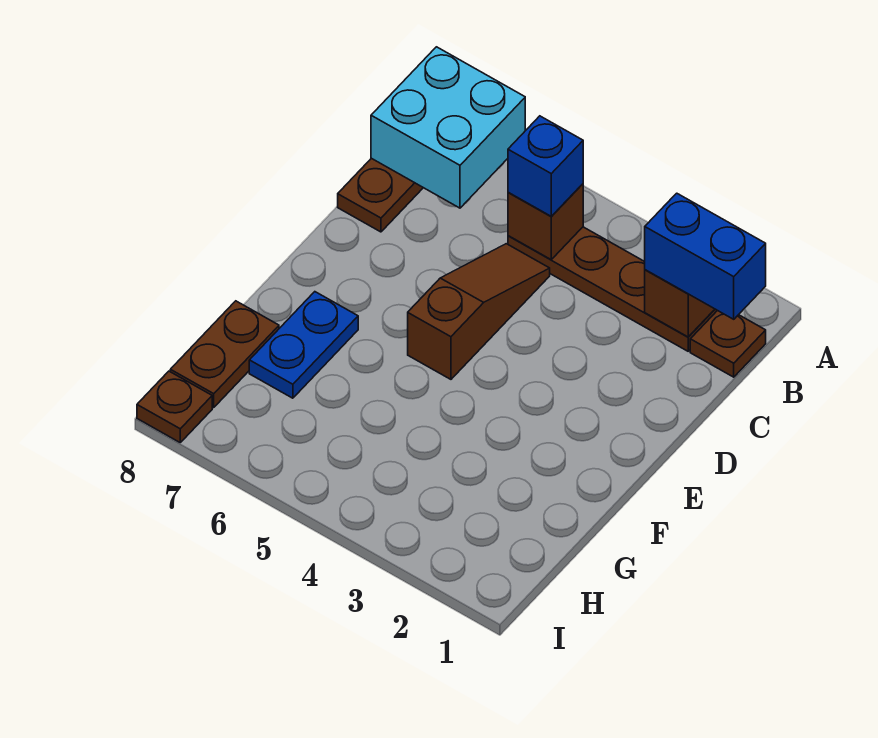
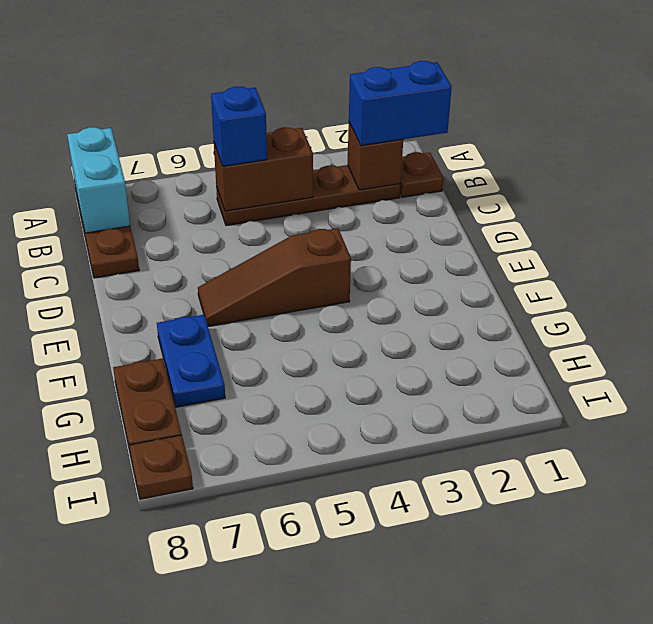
cyan 2x2 brick [371,47,525,208] -> cyan 1x2 brick [67,127,130,233]
brown 1x1 brick [508,184,583,259] -> brown 1x2 brick [214,127,313,211]
brown 1x3 slope [408,244,550,379] -> brown 1x3 slope turned to [198,228,351,326]

